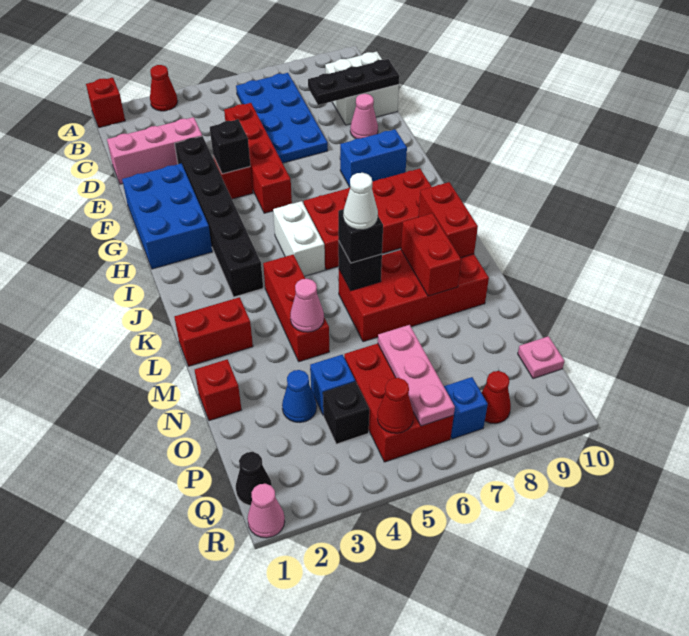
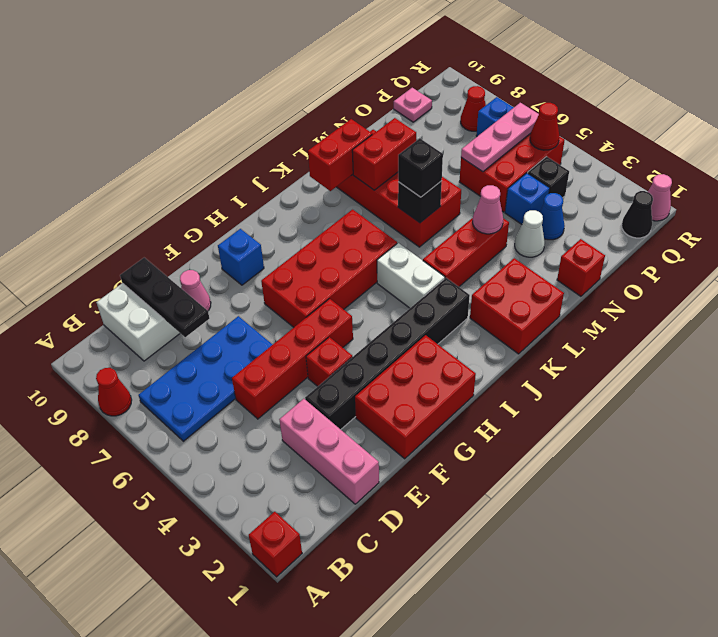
red 1x1 cone [150,65,178,111] -> red 1x1 cone moved to [96,368,132,416]
blue 2x3 brick [122,163,212,269] -> red 2x3 brick [355,335,476,459]
black 1x1 brick [210,119,250,174] -> none
blue 1x2 brick [340,129,407,187] -> blue 1x1 brick [218,229,264,285]
white 1x2 brick [273,201,325,276] -> white 1x2 brick turned to [377,243,445,308]
red 2x4 brick [304,169,432,270] -> red 2x4 brick turned to [261,210,397,327]
red 1x2 brick [175,297,253,366] -> red 2x2 brick [470,258,564,354]
white 1x1 cone [343,173,378,230] -> white 1x1 cone moved to [515,210,545,257]

